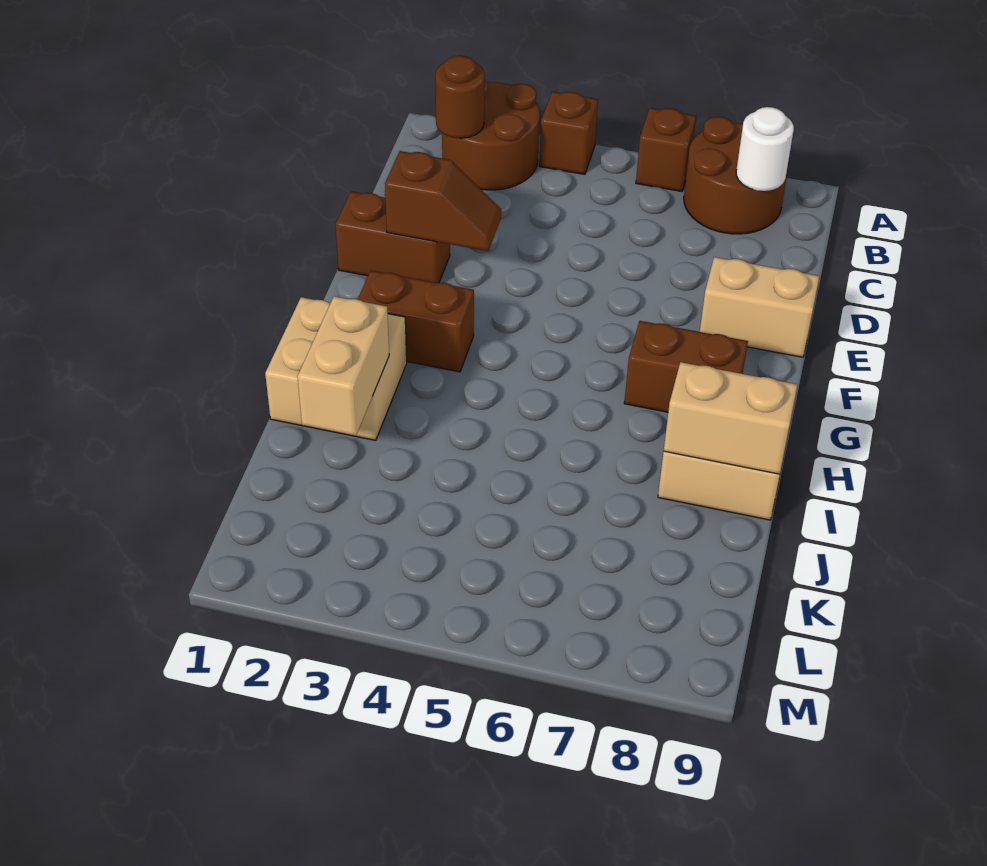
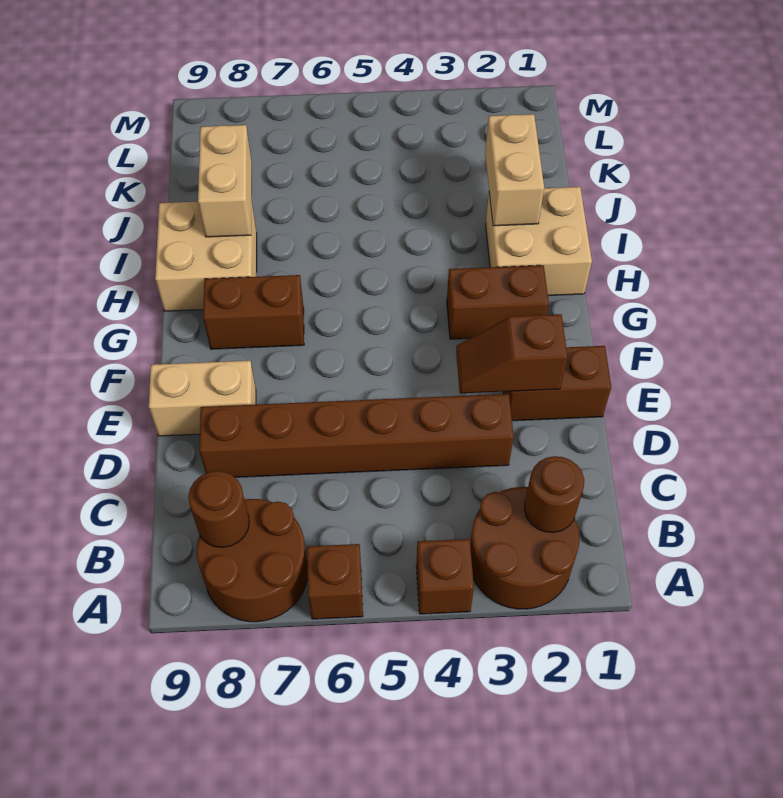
white 1x1 round brick [736,107,794,191] -> brown 1x1 round brick [188,471,249,547]
none -> brown 1x6 brick [199,394,514,477]
tan 1x2 brick [664,362,797,474] -> tan 1x2 brick turned to [198,125,252,237]

